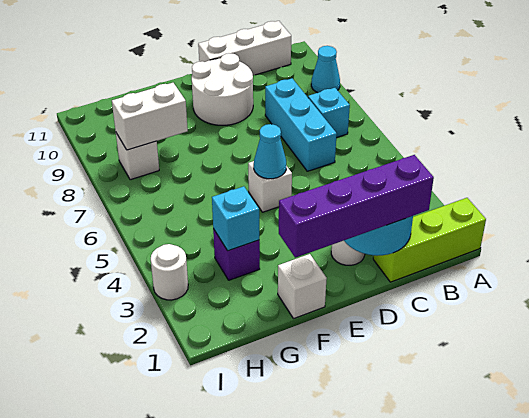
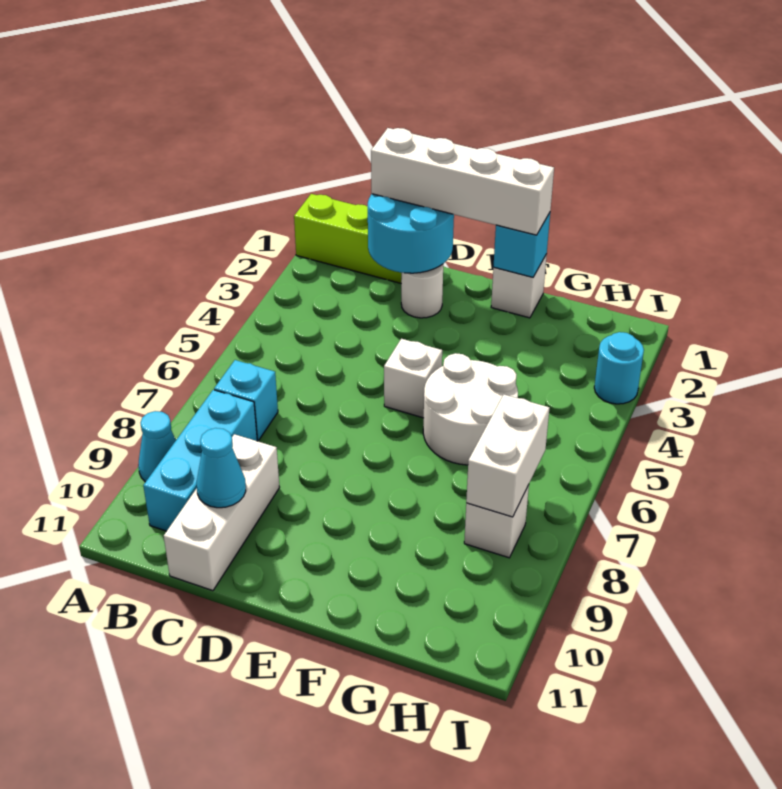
white 1x3 brick [198,21,291,75] -> white 1x3 brick turned to [164,434,280,591]
purple 1x4 brick [279,155,434,258] -> white 1x4 brick [371,128,554,235]
cyan 1x3 brick [265,78,337,171] -> cyan 1x3 brick moved to [143,390,257,531]
white 2x2 round brick [192,53,253,125] -> white 2x2 round brick moved to [423,353,518,465]
cyan 1x1 cone [254,124,286,179] -> cyan 1x1 cone moved to [197,428,246,508]
purple 1x1 brick [213,229,260,280] -> none
cyan 1x1 brick [212,186,259,251] -> cyan 1x1 brick moved to [493,213,550,277]
white 1x2 brick [112,83,188,150] -> white 1x2 brick turned to [466,395,549,517]
white 1x1 round brick [151,244,188,300] -> cyan 1x1 round brick [594,332,644,404]

